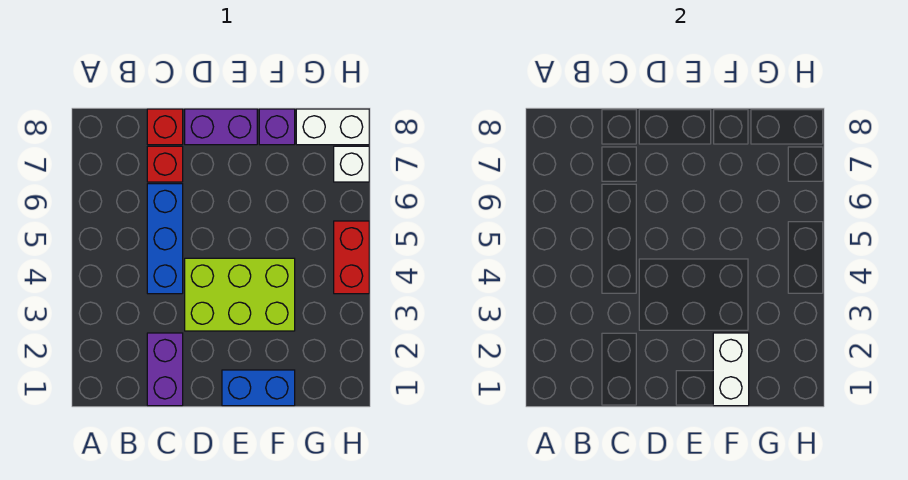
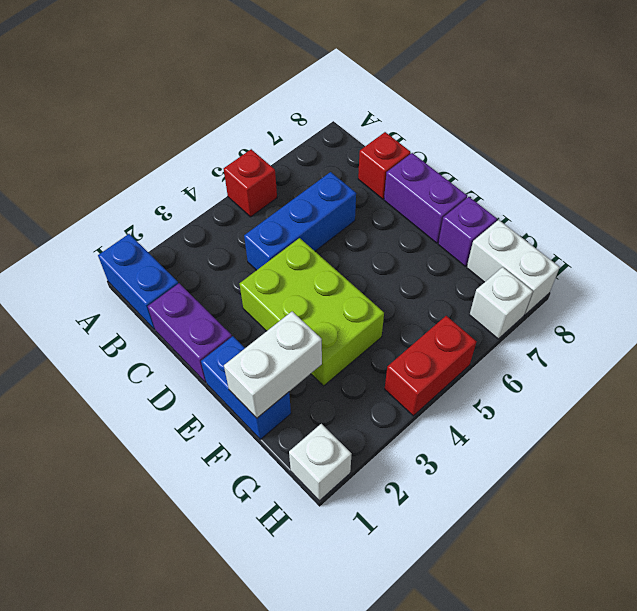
none -> blue 1x2 brick [98,234,178,330]
purple 1x2 brick [147,333,183,406] -> purple 1x2 brick turned to [148,283,232,383]
red 1x1 brick [147,146,183,182] -> red 1x1 brick moved to [224,149,277,217]
none -> white 1x1 brick [289,424,351,501]

